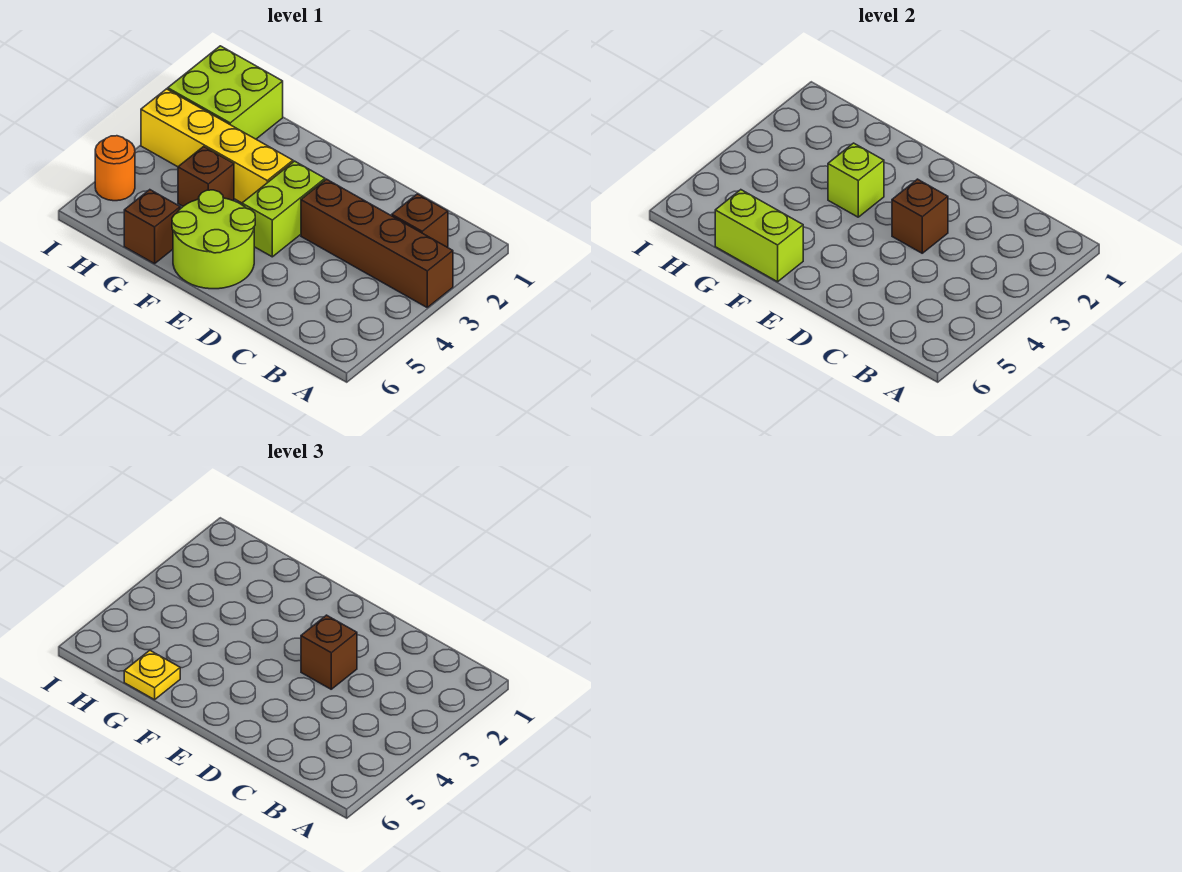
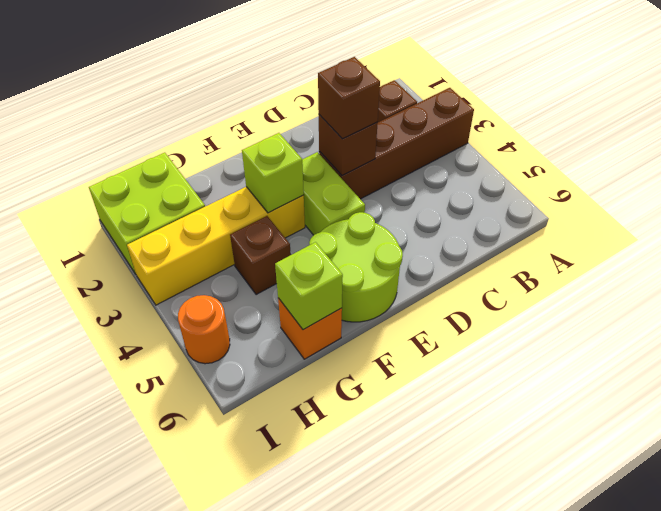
lime 1x2 brick [715,190,803,282] -> lime 1x1 brick [275,242,343,330]
brown 1x1 brick [124,190,180,264] -> orange 1x1 brick [278,298,342,359]
yellow 1x1 plate [124,650,180,700] -> none

